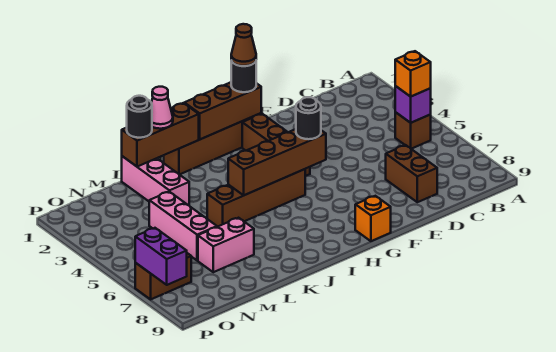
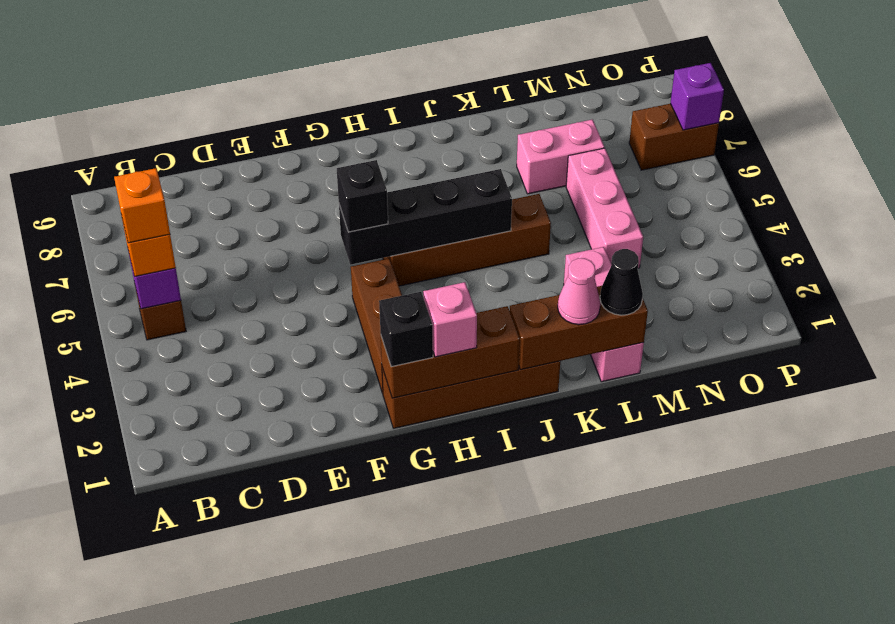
brown 1x2 brick [386,145,437,202] -> none
black 1x1 round brick [231,61,256,92] -> black 1x1 brick [379,292,433,367]
brown 1x1 cone [231,24,256,66] -> none
brown 1x4 brick [228,129,326,195] -> black 1x4 brick [339,169,512,265]
black 1x1 round brick [296,97,321,139] -> black 1x1 brick [337,160,388,232]
orange 1x1 brick [355,196,391,241] -> orange 1x1 brick moved to [114,168,170,243]
none -> pink 1x1 brick [423,282,477,357]
black 1x1 round brick [127,96,152,138] -> black 1x1 cone [600,249,643,315]
purple 1x2 brick [135,228,187,285] -> purple 1x1 brick [670,63,724,130]

